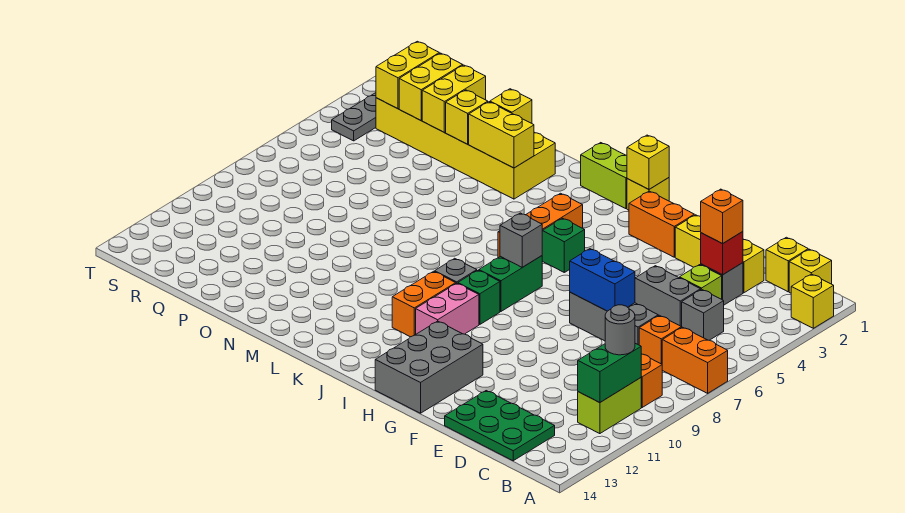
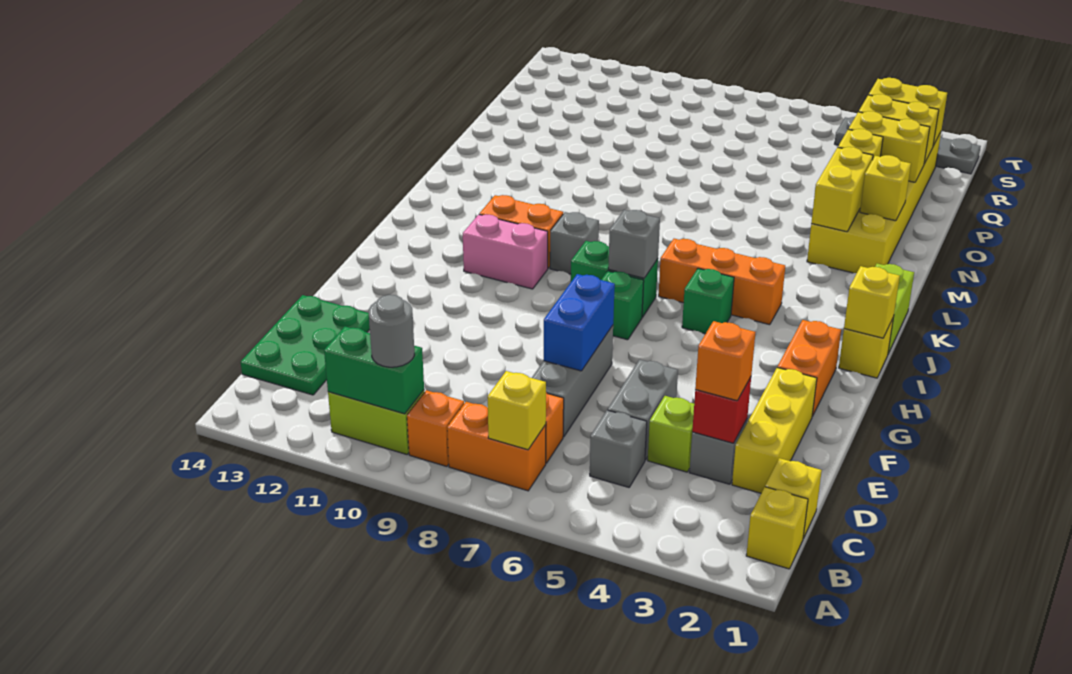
yellow 1x1 brick [791,274,834,328] -> yellow 1x1 brick moved to [488,371,546,450]
orange 1x2 brick [662,327,728,393] -> orange 1x2 brick turned to [447,402,546,491]
grey 2x3 brick [375,321,483,413] -> none
green 1x1 brick [458,270,500,325] -> green 1x1 brick moved to [601,271,644,340]

